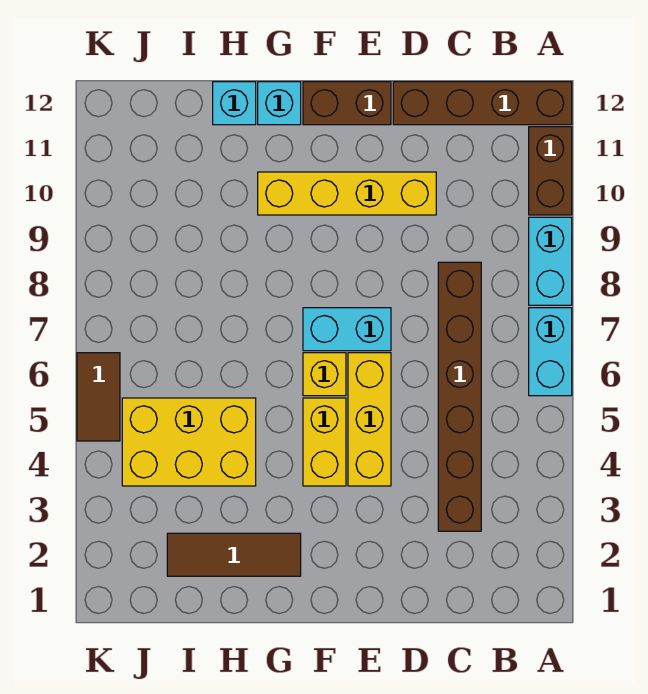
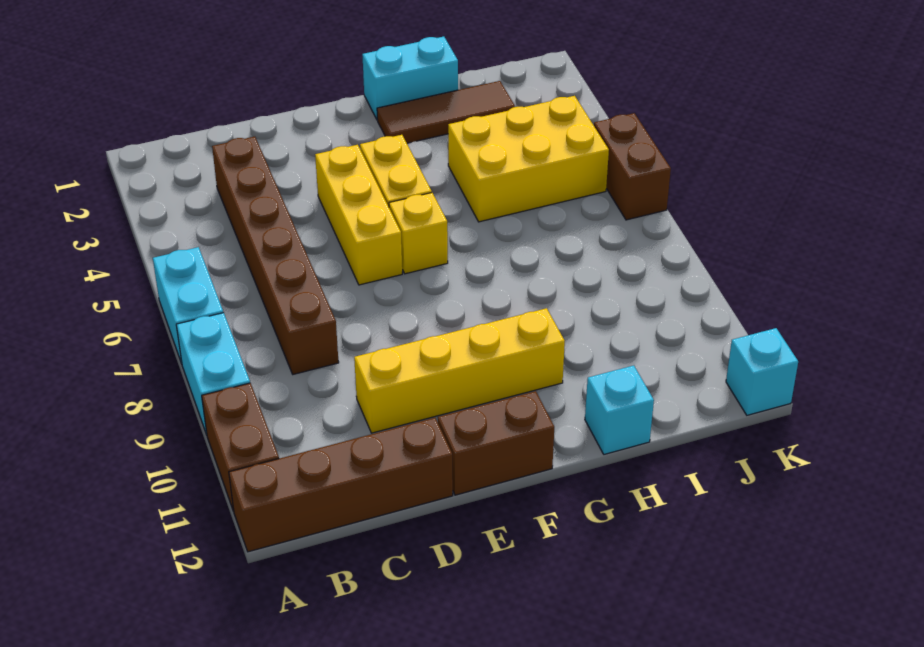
cyan 1x2 brick [303,308,391,351] -> cyan 1x2 brick moved to [362,37,458,120]
cyan 1x1 brick [258,82,301,125] -> cyan 1x1 brick moved to [726,328,798,415]
brown 1x2 tile [77,353,120,441] -> brown 1x2 brick [594,113,671,220]

